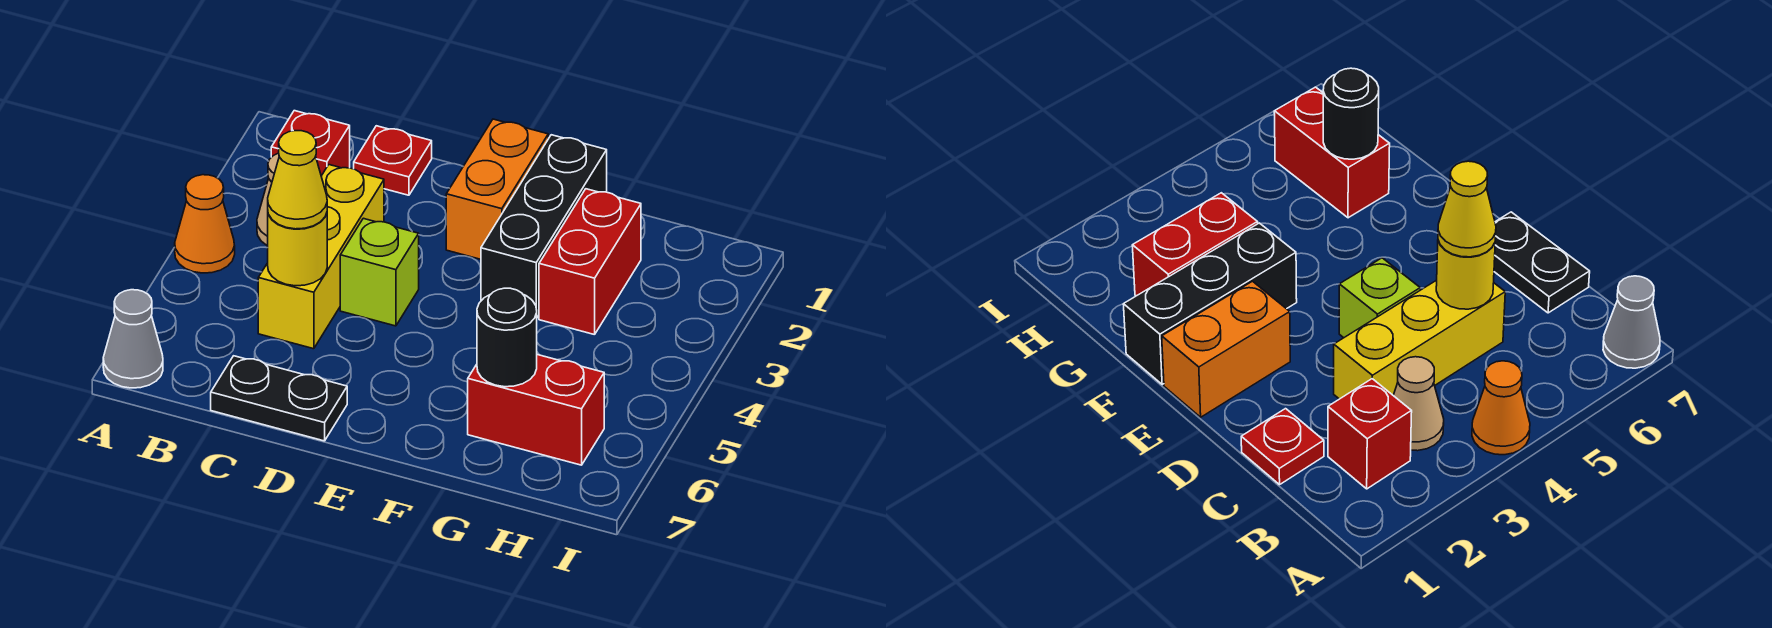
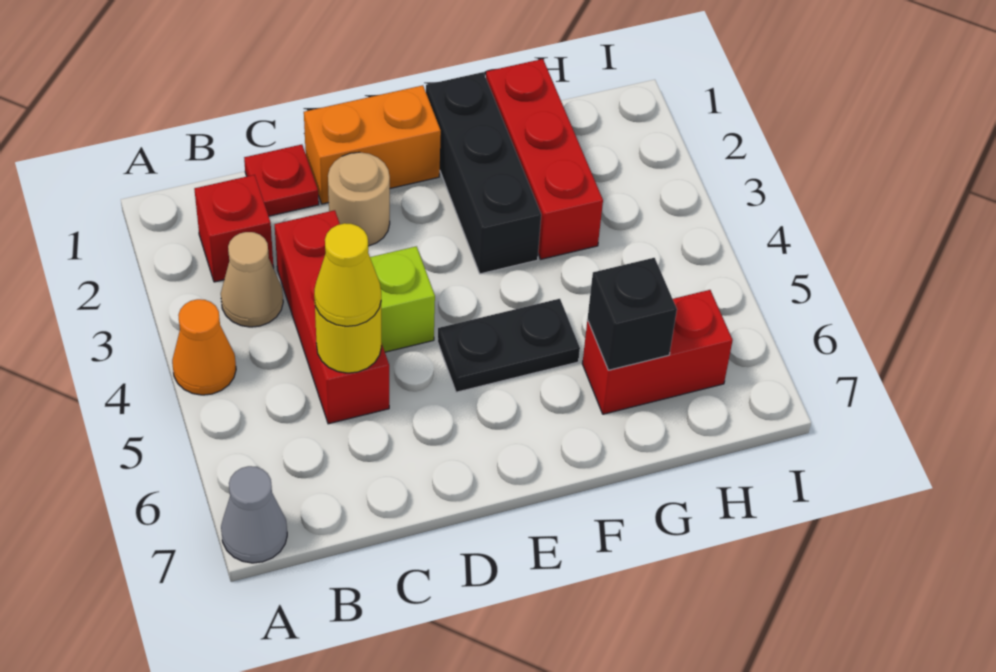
yellow 1x3 brick [258,165,384,349] -> red 1x3 brick [274,210,389,424]
black 1x2 plate [211,356,347,441] -> black 1x2 plate moved to [438,299,580,392]
none -> tan 1x1 round brick [328,152,390,246]
orange 1x2 brick [446,119,548,259] -> orange 1x2 brick turned to [304,85,441,204]
red 1x2 brick [539,189,641,335] -> red 1x3 brick [486,59,603,259]
black 1x1 round brick [477,288,537,387] -> black 1x1 brick [588,258,677,370]

